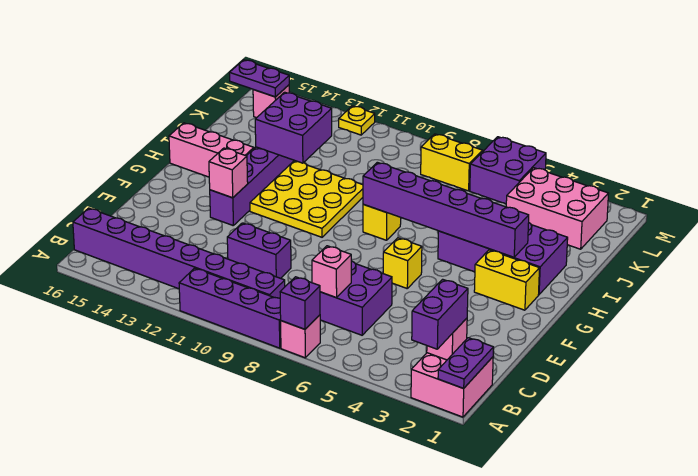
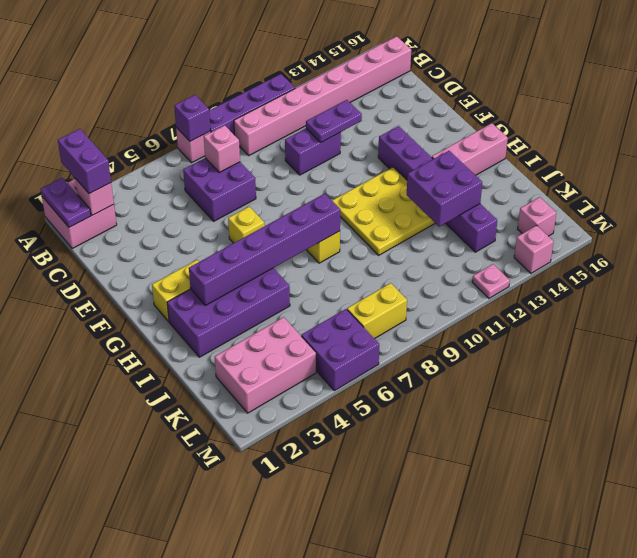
purple 1x8 brick [73,208,285,298] -> pink 1x8 brick [234,36,411,155]
pink 1x1 brick [209,148,248,198] -> pink 1x1 brick moved to [514,225,554,273]
purple 1x2 plate [229,60,289,97] -> purple 1x2 plate moved to [306,100,362,142]
yellow 1x1 plate [339,106,375,135] -> pink 1x1 plate [472,264,510,298]

